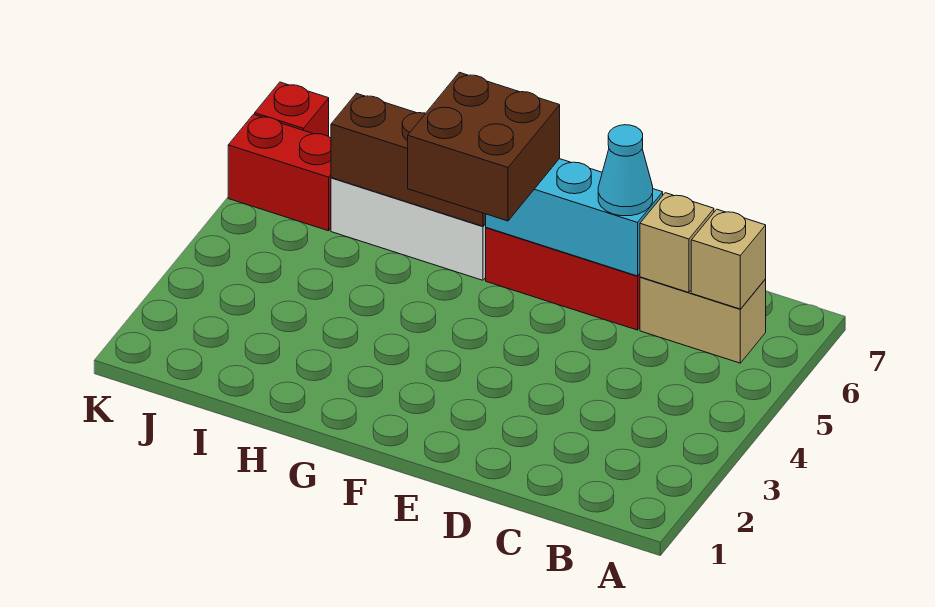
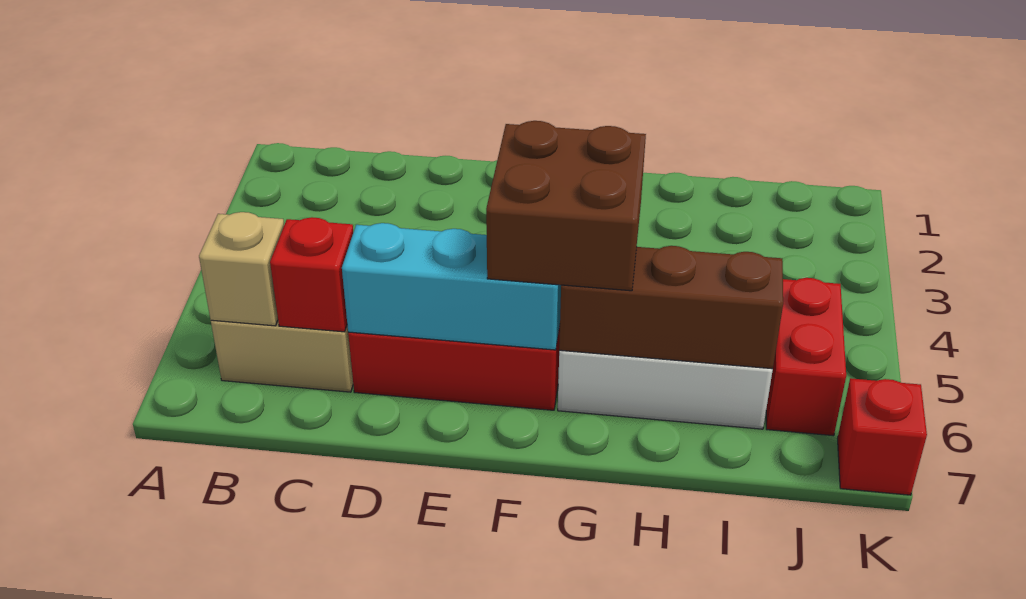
tan 1x1 brick [640,193,714,293] -> red 1x1 brick [270,217,353,332]
cyan 1x1 cone [598,125,653,216] -> none
red 1x2 brick [228,114,331,231] -> red 1x2 brick turned to [766,278,846,436]

